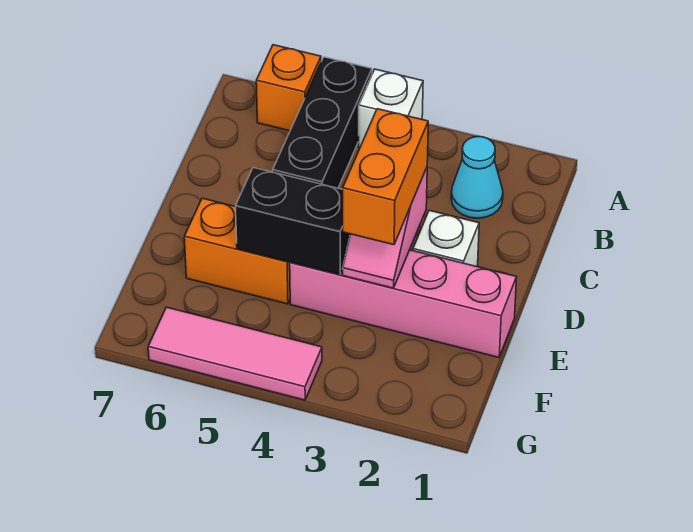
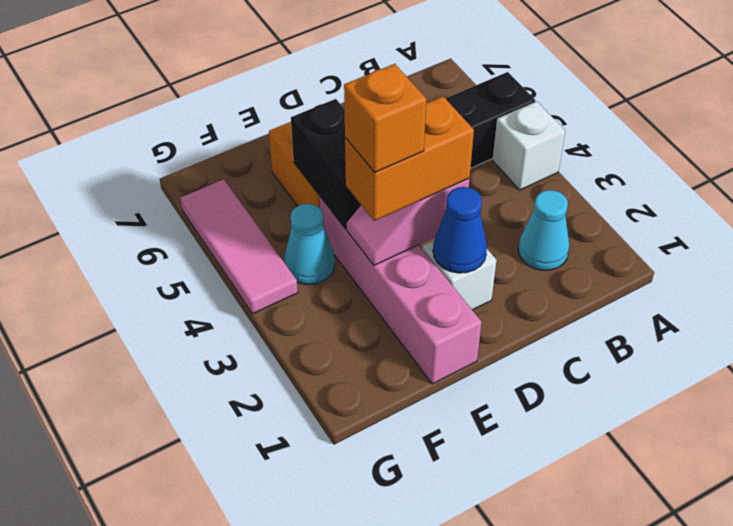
orange 1x1 brick [256,45,321,131] -> orange 1x1 brick moved to [344,64,426,173]
none -> blue 1x1 cone [433,187,487,273]
none -> cyan 1x1 cone [284,204,335,284]

